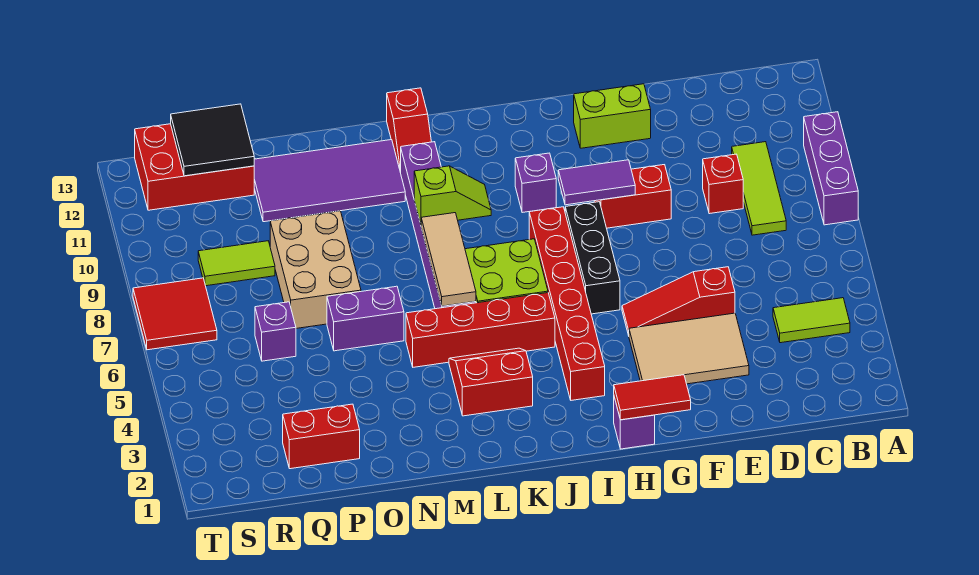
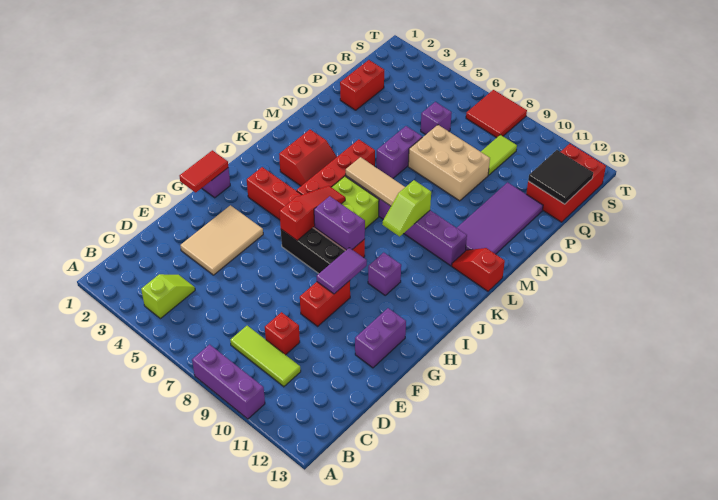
lime 1x2 tile [773,298,850,343] -> lime 1x2 slope [141,274,195,319]
red 1x3 slope [622,267,735,335] -> red 1x3 slope moved to [279,186,345,240]
lime 1x2 brick [574,84,651,148] -> purple 1x2 brick [355,308,406,368]
none -> purple 1x2 brick [314,196,365,250]

